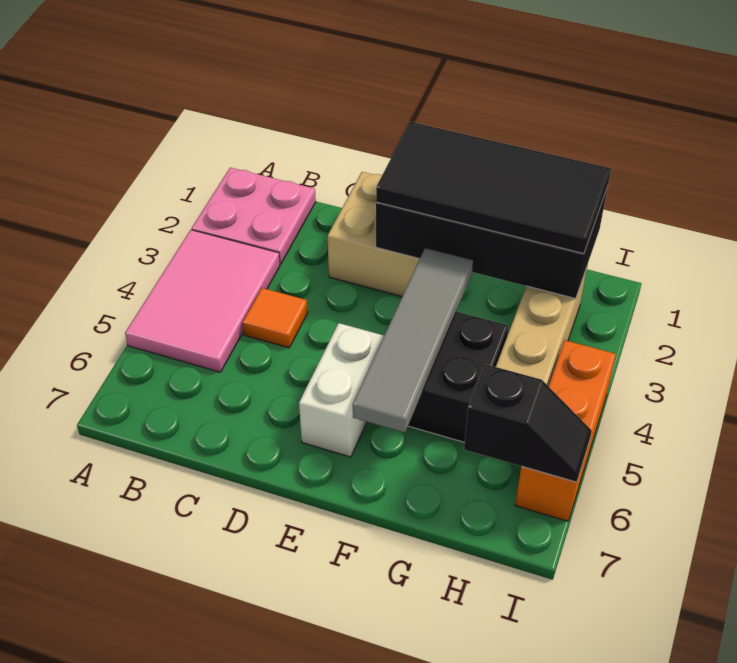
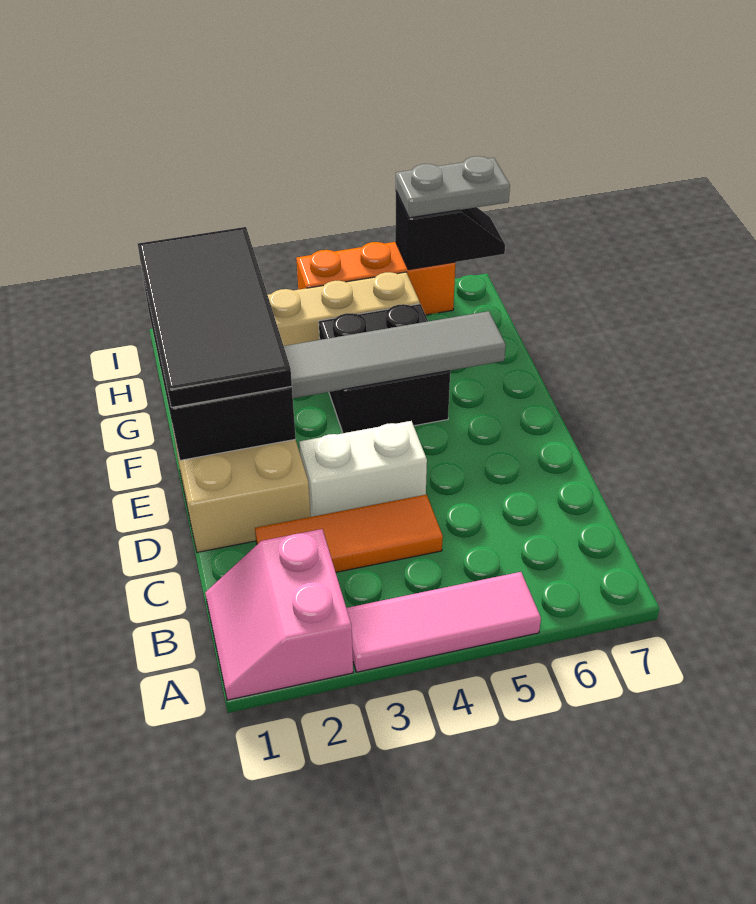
pink 2x2 plate [192,168,316,264] -> pink 2x2 slope [205,529,353,700]
pink 2x3 tile [125,230,280,372] -> pink 1x3 tile [346,572,541,672]
orange 1x1 tile [243,288,308,348] -> orange 1x3 tile [255,495,443,572]
white 1x2 brick [299,323,384,457] -> white 1x2 brick moved to [299,421,427,517]
black 1x2 slope [464,364,592,482] -> black 1x2 slope turned to [395,192,505,270]
none -> grey 1x2 plate [396,156,510,218]

